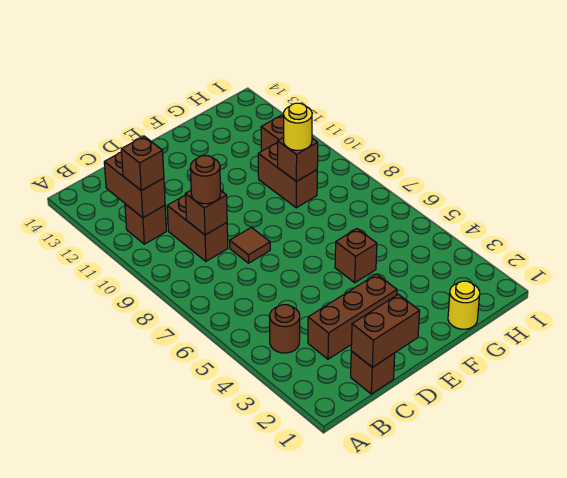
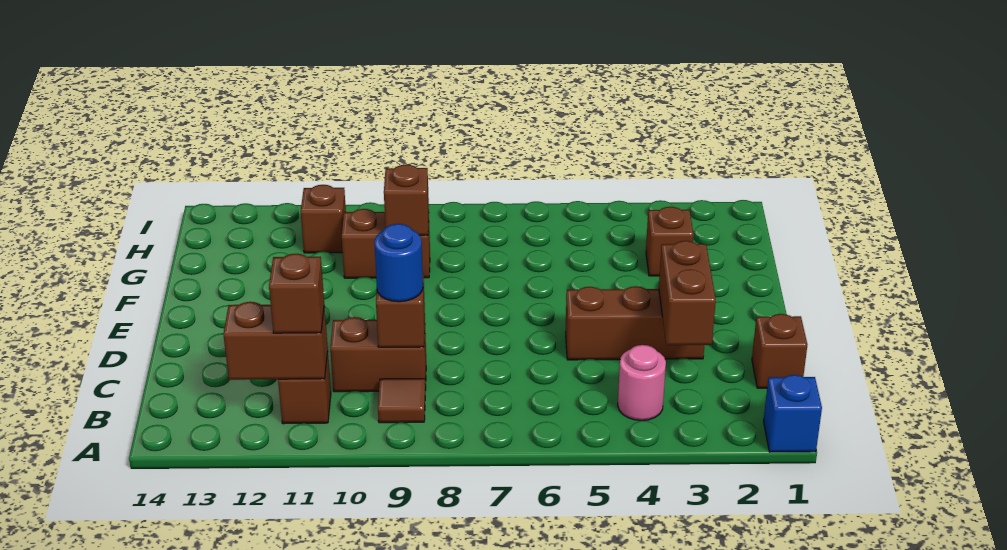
none -> blue 1x1 brick [764,375,822,452]
brown 1x1 round brick [270,305,300,353] -> pink 1x1 round brick [618,345,666,421]
brown 1x2 brick [351,294,420,367] -> brown 1x2 brick moved to [659,241,716,345]
brown 1x3 brick [308,274,397,359] -> brown 1x3 brick turned to [565,286,704,360]
brown 1x1 round brick [190,155,221,204] -> blue 1x1 round brick [374,224,423,302]
brown 1x1 tile [230,227,270,263] -> brown 1x1 tile moved to [378,379,425,423]
brown 1x1 brick [335,229,377,283] -> brown 1x1 brick moved to [646,207,693,276]
yellow 1x1 round brick [448,281,480,329] -> none
yellow 1x1 round brick [284,103,312,150] -> none

